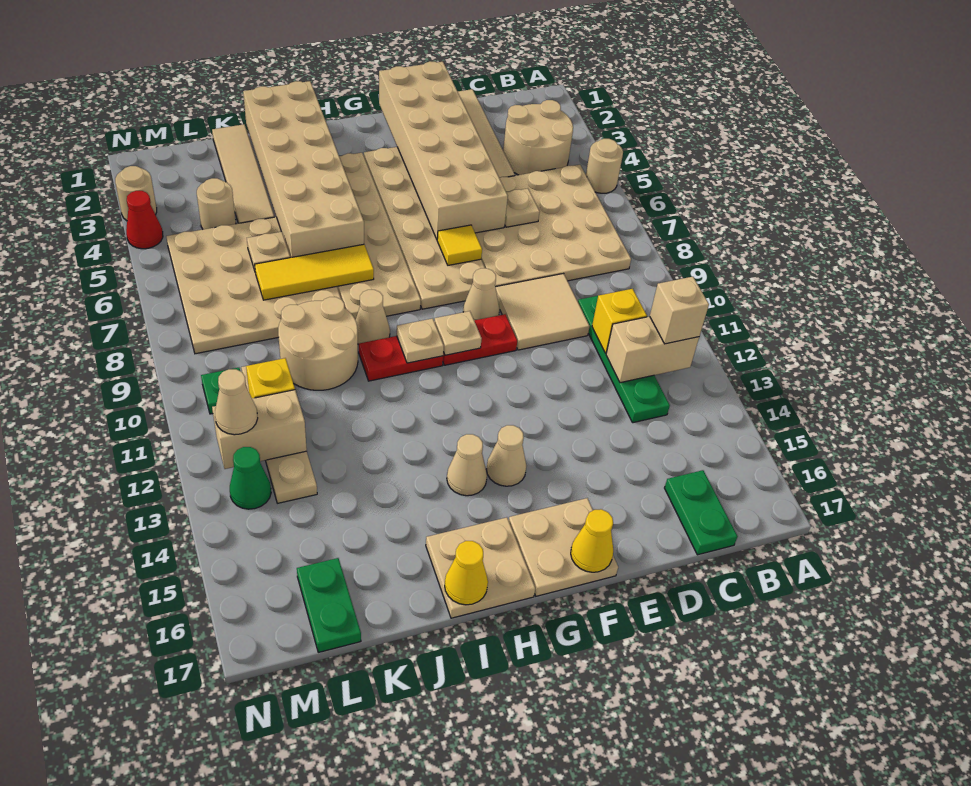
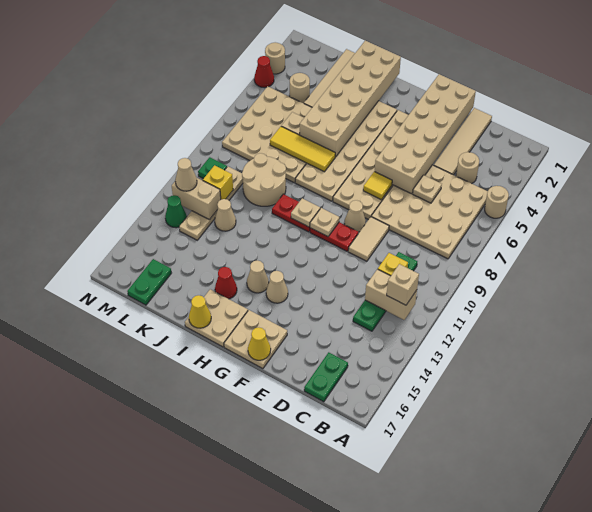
tan 2x2 round brick [503,100,573,175] -> tan 1x1 round brick [456,152,479,184]
tan 2x2 tile [496,274,590,350] -> tan 1x2 tile [348,217,389,261]
tan 1x1 cone [356,290,390,345] -> tan 1x1 cone moved to [215,199,236,231]
none -> red 1x1 cone [215,267,237,299]

